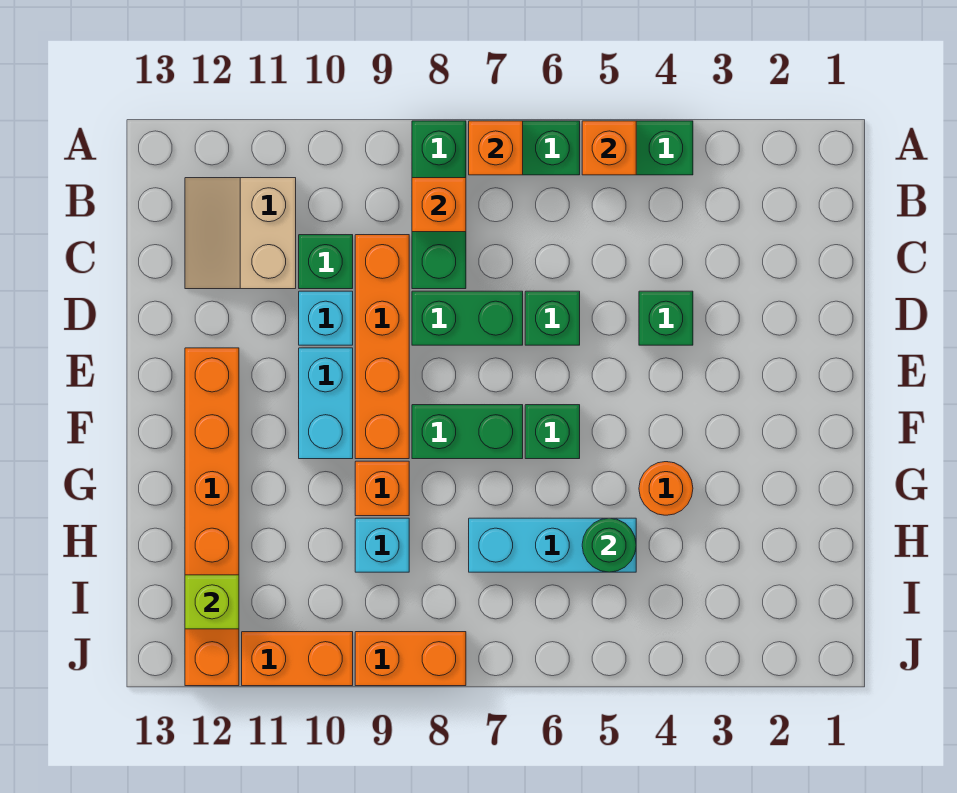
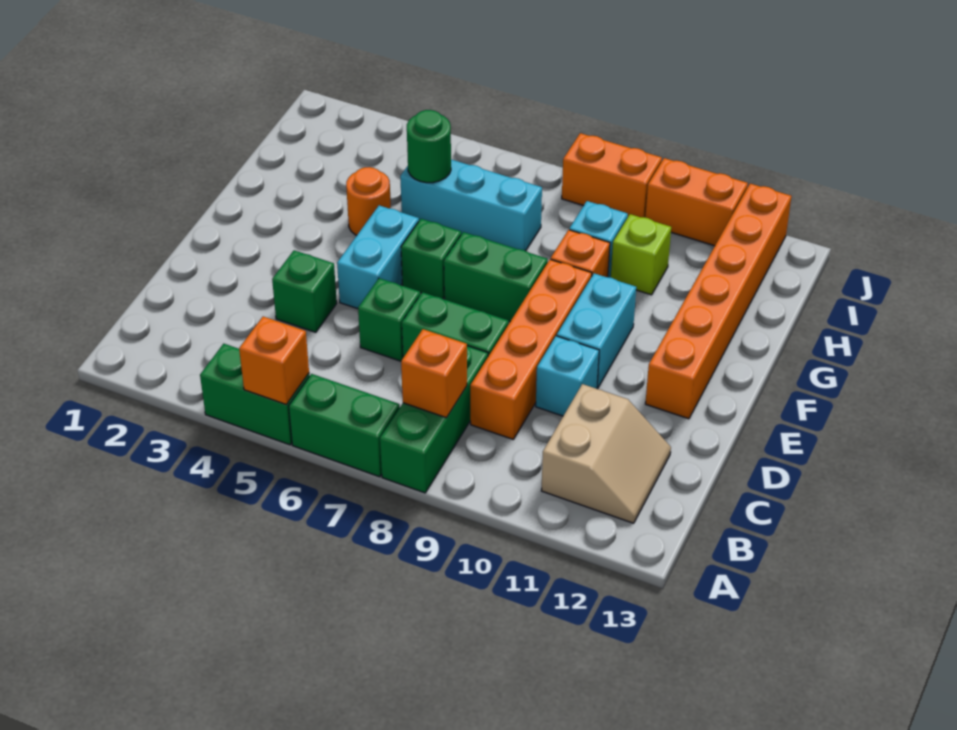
orange 1x1 brick [469,121,523,175] -> none
green 1x1 brick [299,235,353,289] -> none
none -> cyan 1x2 brick [337,205,419,309]
lime 1x1 brick [185,575,239,629] -> lime 1x1 brick moved to [611,214,671,295]

